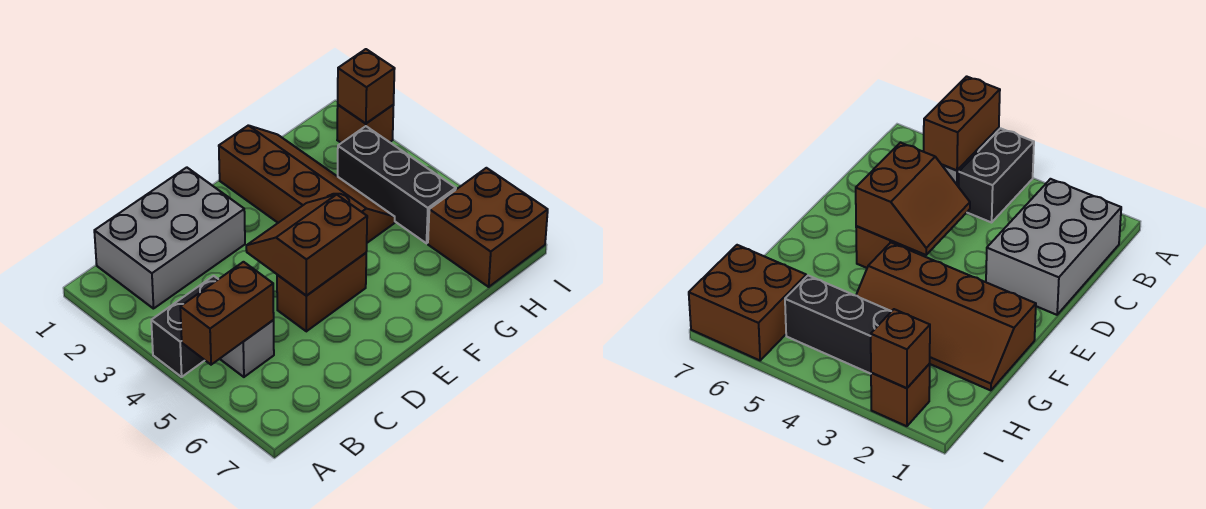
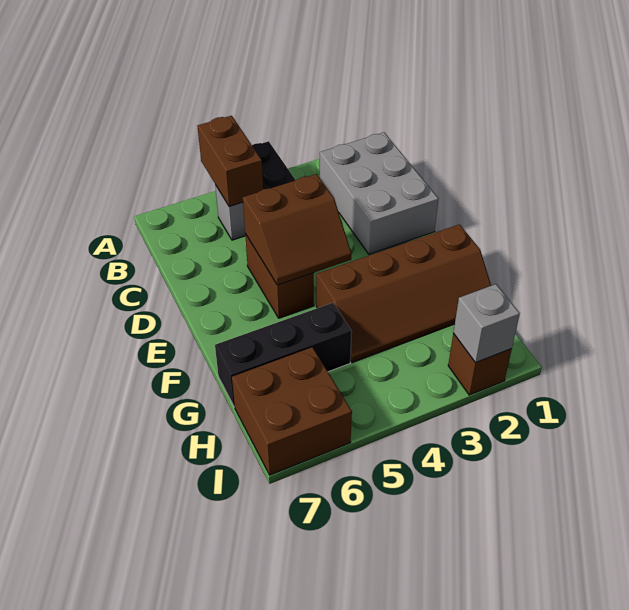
brown 2x2 slope [246,195,367,296] -> brown 2x2 slope turned to [243,174,352,285]
black 1x3 brick [338,126,456,243] -> black 1x3 brick moved to [215,303,352,407]
brown 1x1 brick [338,49,395,124] -> grey 1x1 brick [453,284,520,362]

